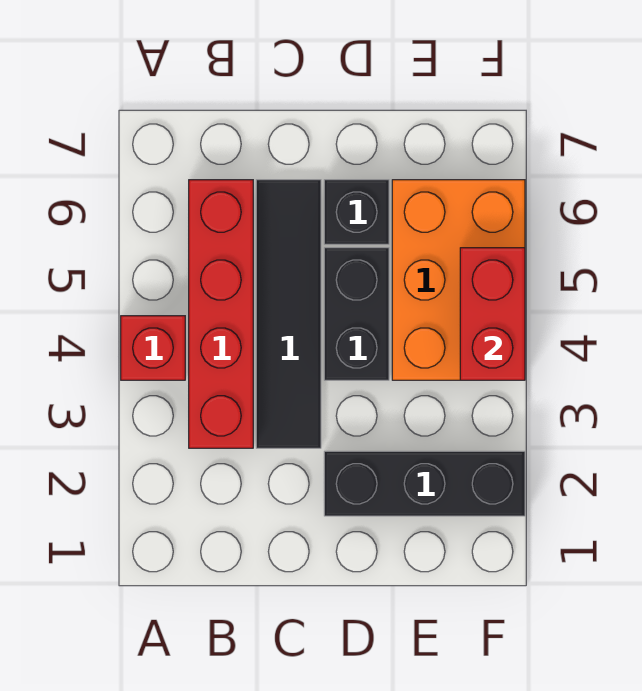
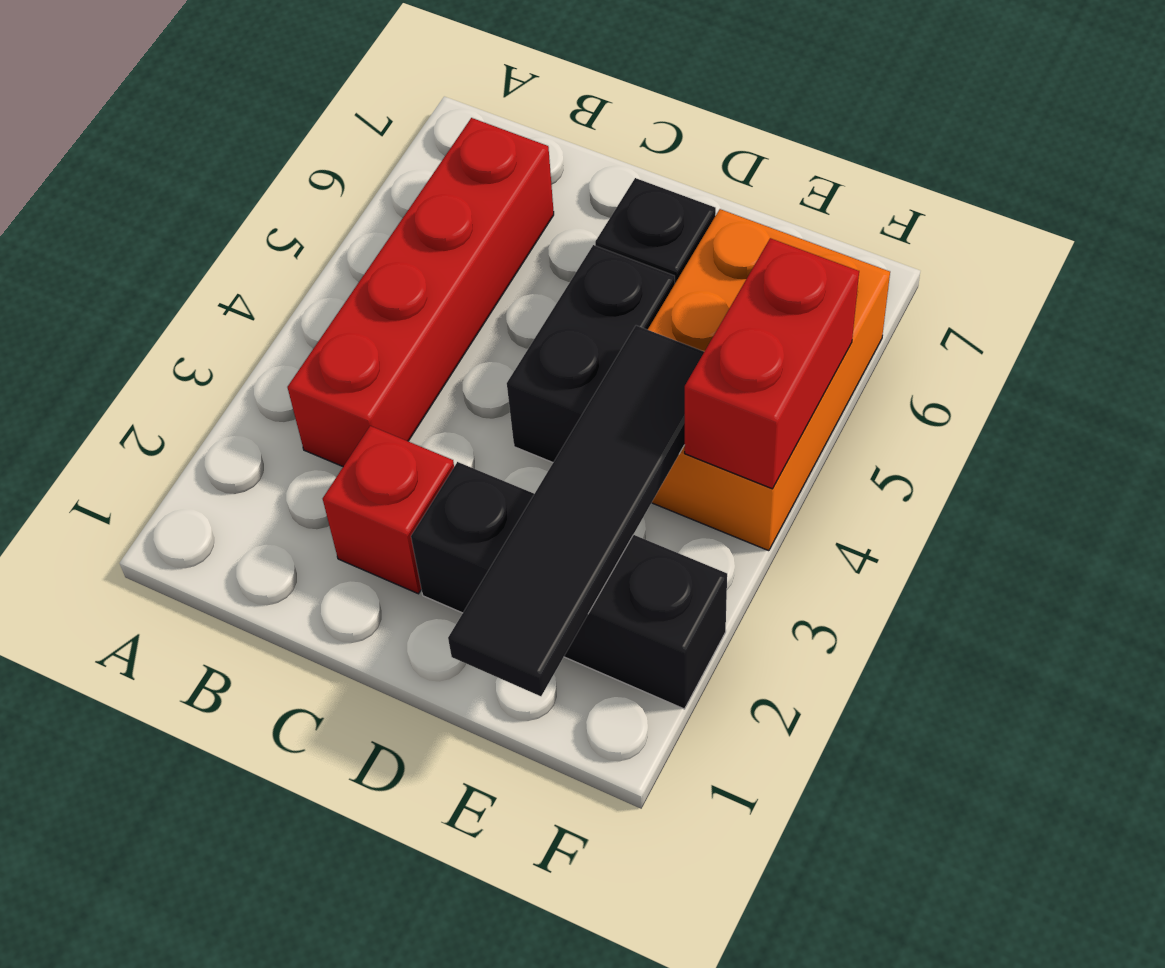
red 1x1 brick [121,316,185,380] -> red 1x1 brick moved to [323,426,454,594]
black 1x4 tile [256,180,321,448] -> black 1x4 tile moved to [448,325,704,696]

